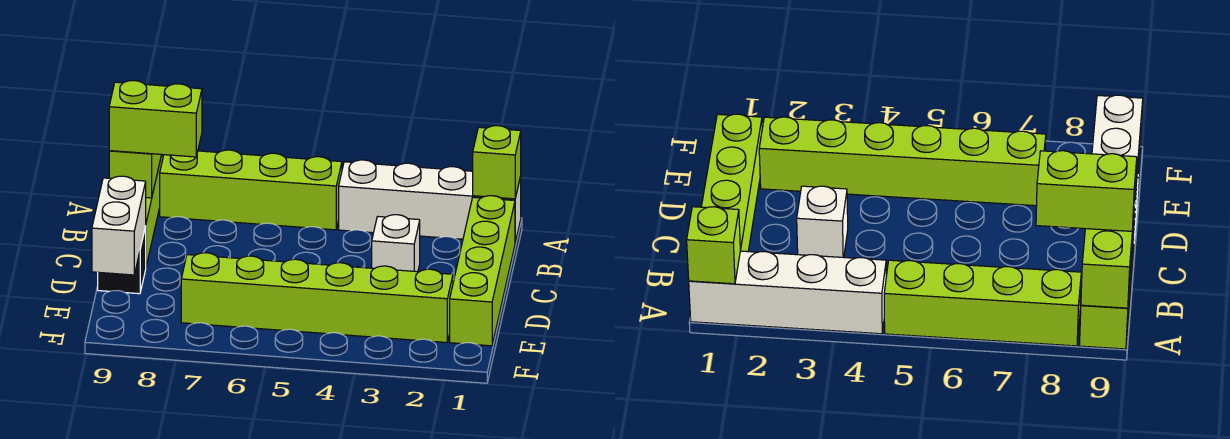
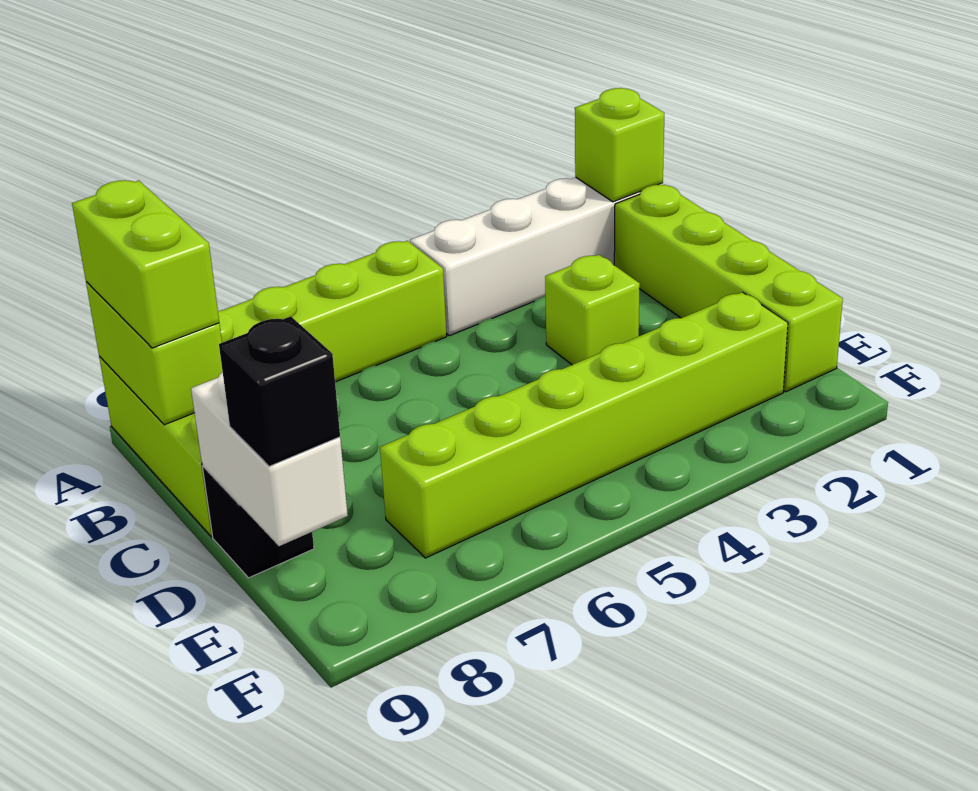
lime 1x2 brick [109,81,202,157] -> lime 1x2 brick turned to [72,180,219,348]
white 1x1 brick [372,215,420,272] -> lime 1x1 brick [545,255,640,365]
none -> black 1x1 brick [219,316,340,466]

